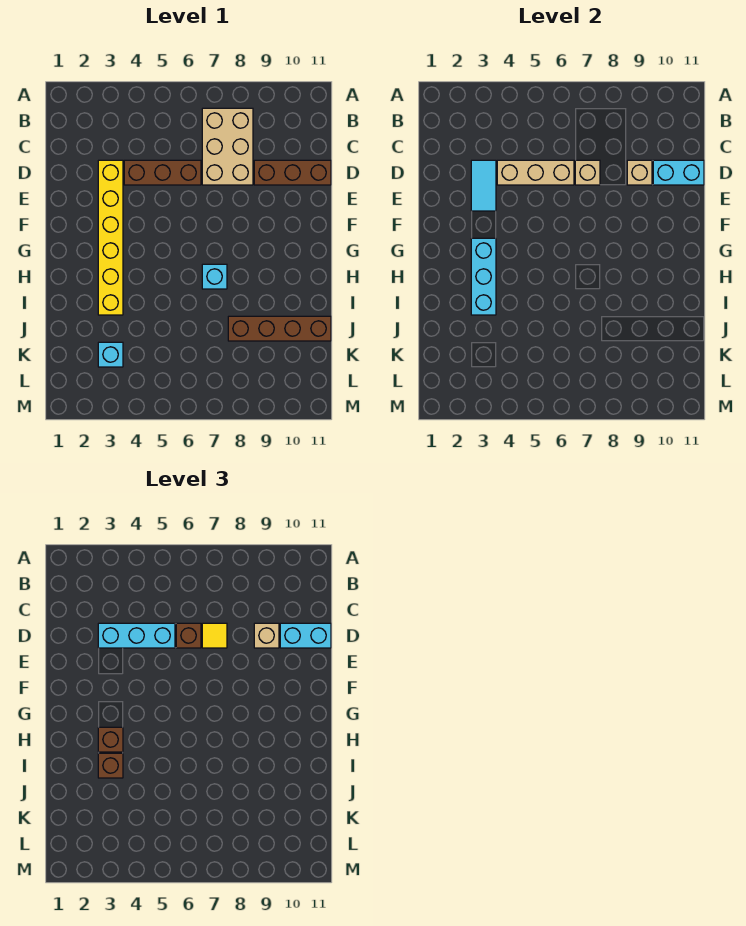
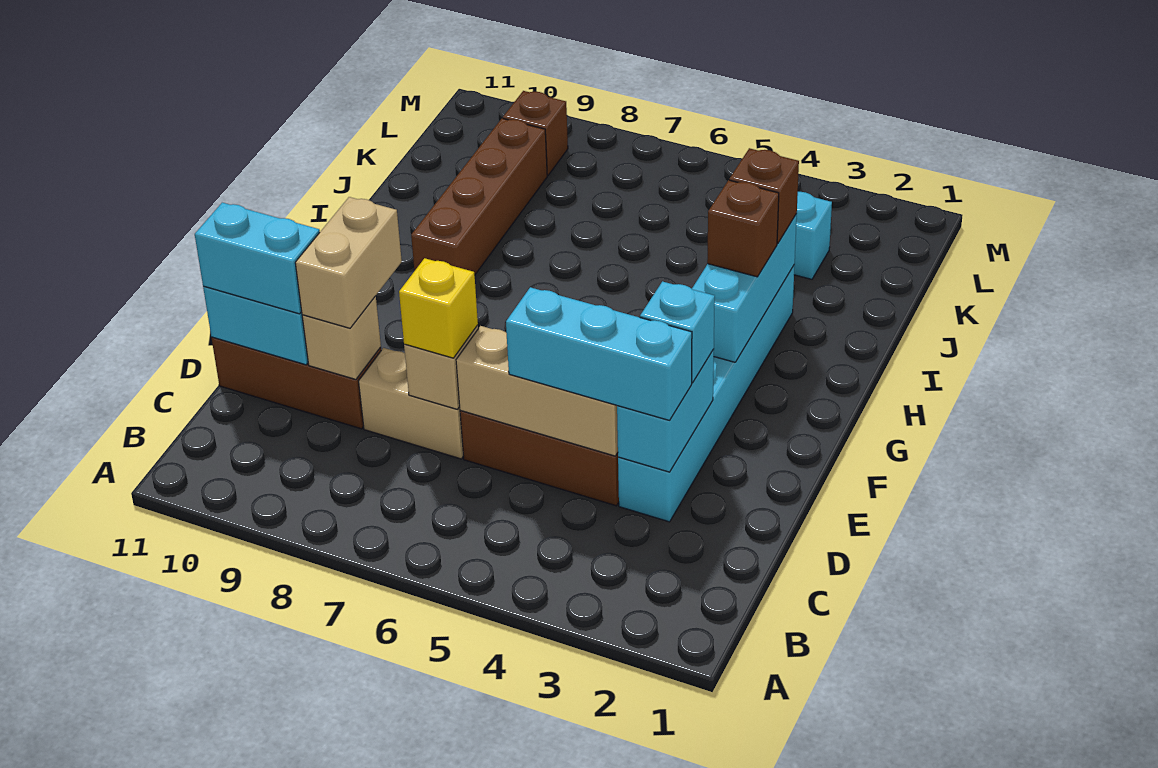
tan 2x3 brick [202,108,253,185] -> tan 1x2 brick [359,348,464,459]
yellow 1x6 brick [98,160,123,315] -> cyan 1x6 brick [618,265,795,522]
cyan 1x2 tile [471,160,496,211] -> cyan 1x2 brick [617,349,714,472]
brown 1x1 brick [176,623,201,648] -> brown 1x1 brick moved to [503,91,568,175]
yellow 1x1 tile [202,623,227,648] -> yellow 1x1 brick [399,258,478,358]
tan 1x1 brick [254,623,279,648] -> tan 1x2 brick [295,197,402,328]
cyan 1x1 brick [202,264,227,289] -> cyan 1x1 brick moved to [640,281,715,383]
brown 1x4 brick [228,316,331,341] -> brown 1x4 brick turned to [411,118,547,274]

